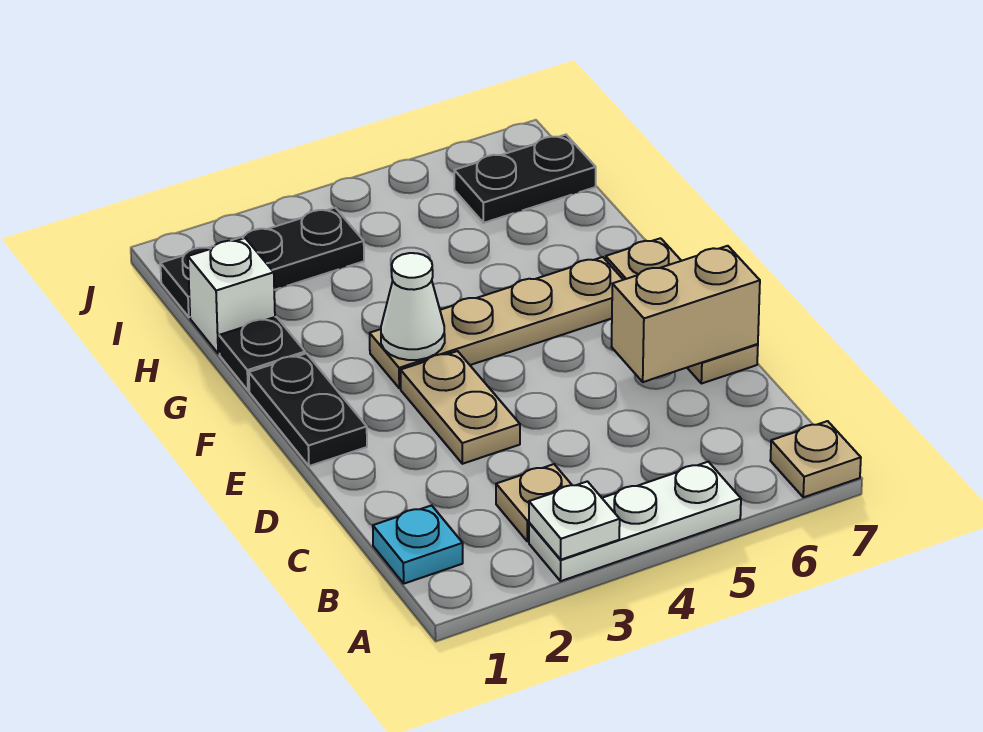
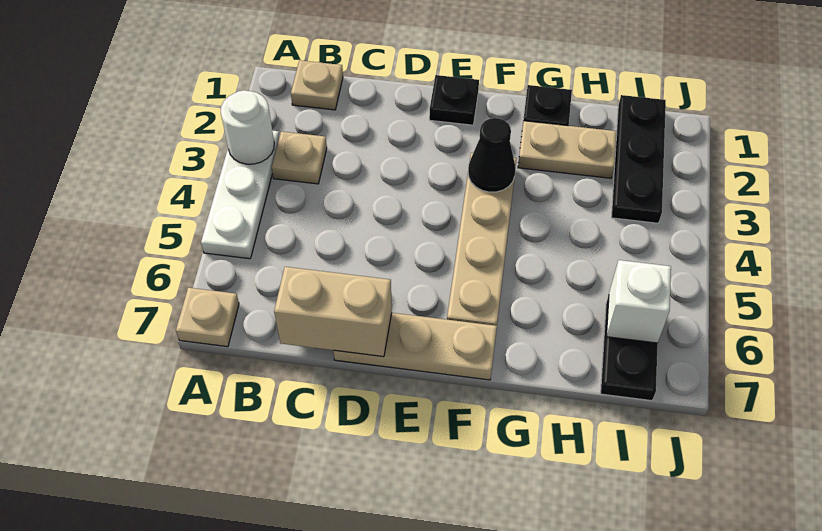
white 1x1 plate [529,481,620,560] -> white 1x1 round brick [221,90,274,164]
cyan 1x1 plate [373,505,463,584] -> tan 1x1 plate [291,60,343,110]
tan 1x2 plate [401,351,520,464] -> tan 1x2 plate moved to [518,121,616,178]
tan 1x2 brick [612,246,760,382] -> tan 1x2 brick turned to [274,267,392,357]
black 1x2 plate [249,353,367,466] -> black 1x1 plate [429,75,479,125]
white 1x1 cone [381,253,445,360] -> black 1x1 cone [468,118,515,192]
white 1x1 brick [188,238,275,354] -> white 1x1 brick moved to [607,260,671,343]

